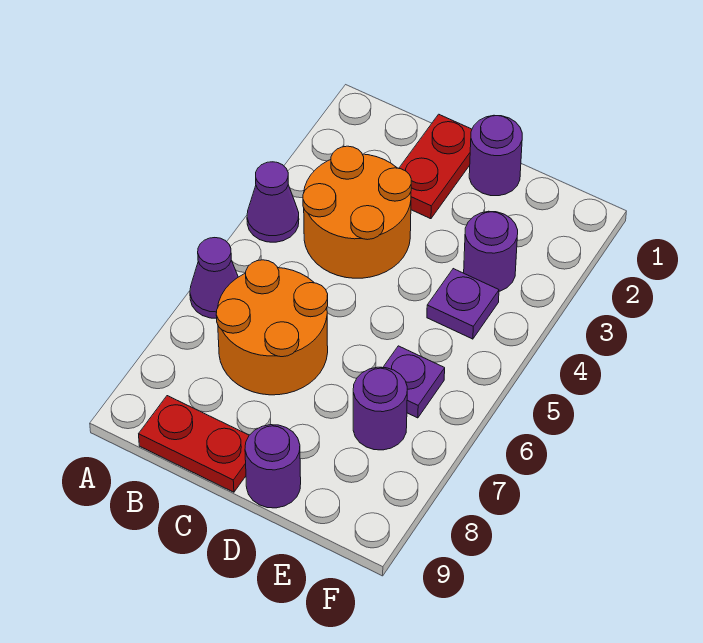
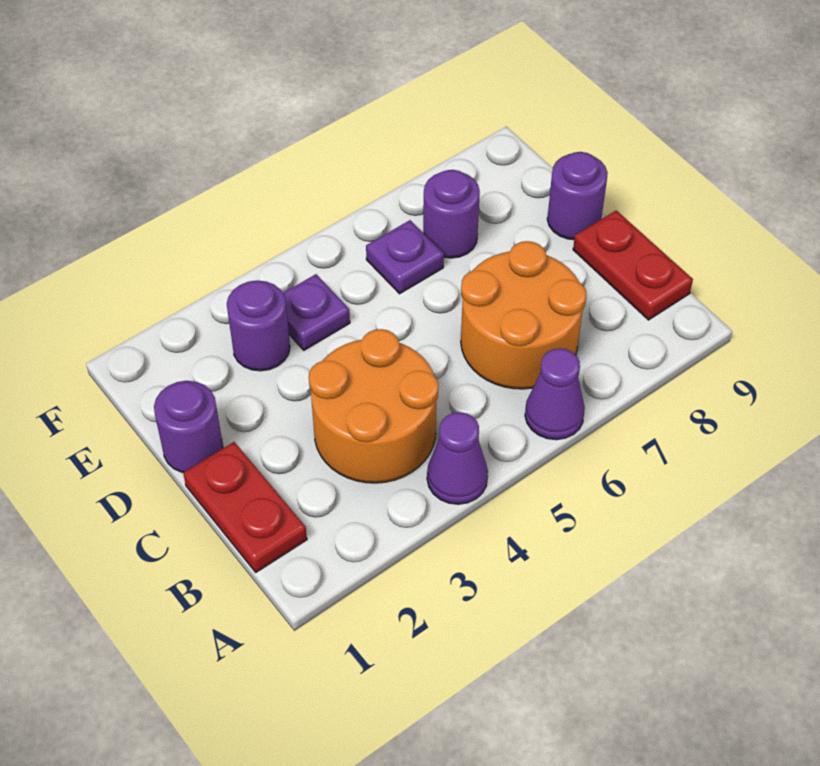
red 1x2 plate [399,114,472,219] -> red 1x2 plate turned to [183,442,307,572]

